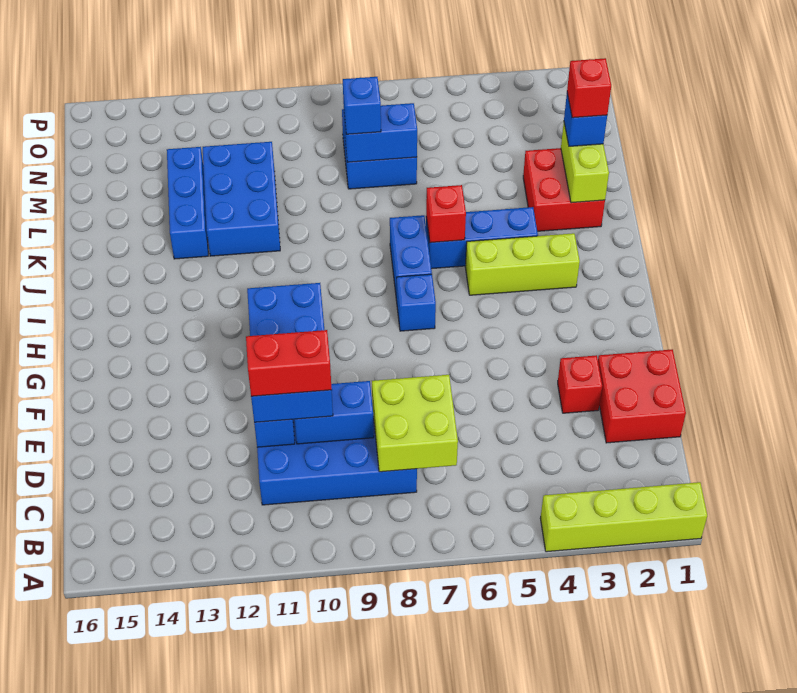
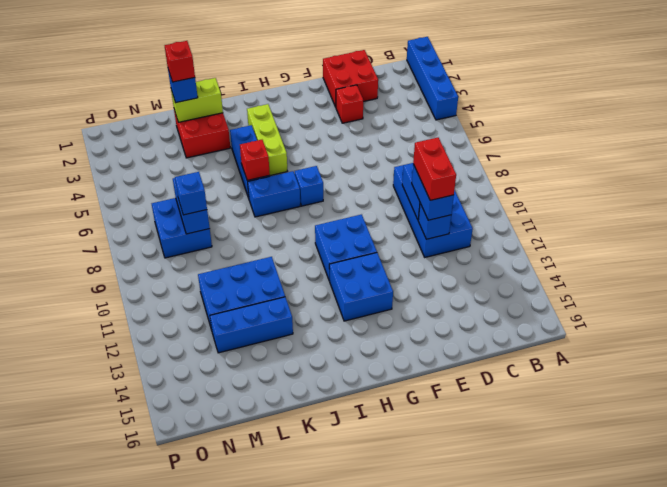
lime 1x4 brick [540,482,707,552] -> blue 1x4 brick [407,37,458,120]
lime 2x2 brick [372,375,458,472] -> none
none -> blue 2x2 brick [329,253,393,321]

